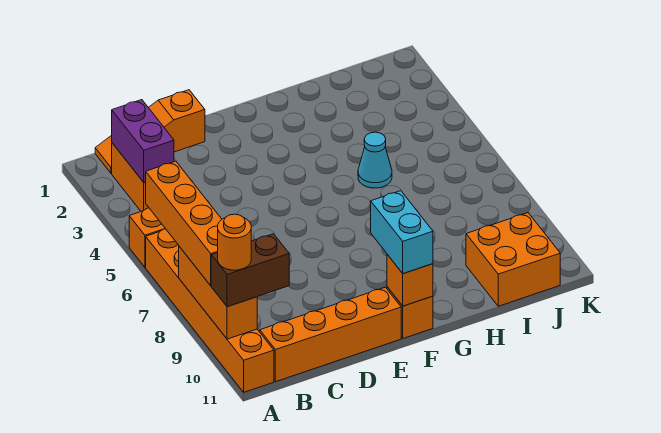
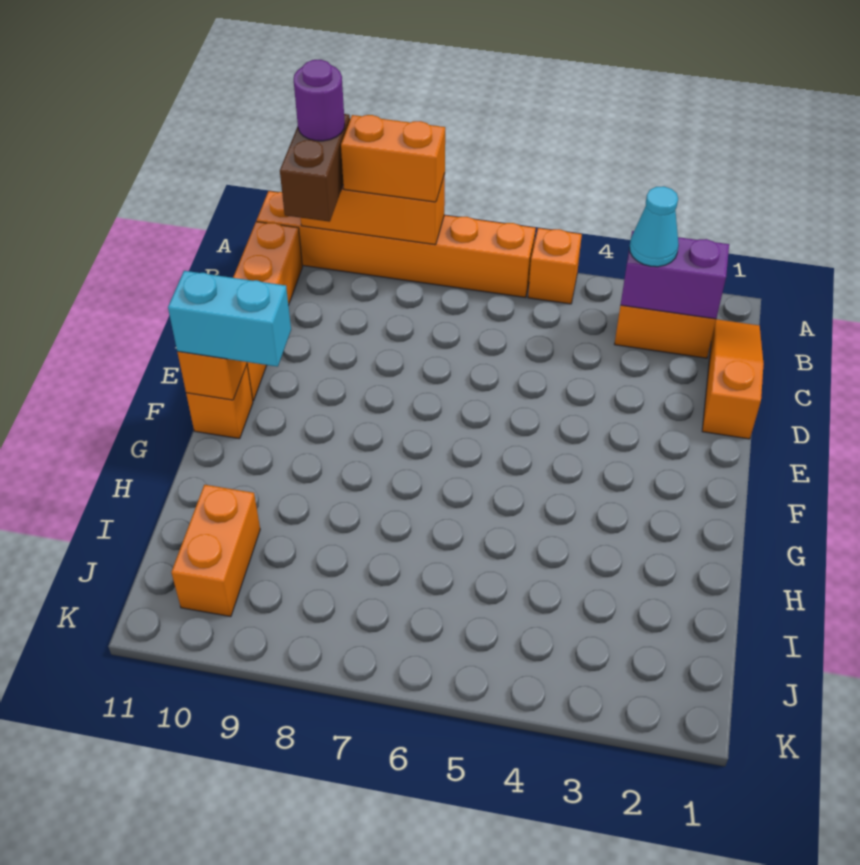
orange 1x4 brick [146,161,222,286] -> orange 1x2 brick [341,115,445,202]
orange 1x1 round brick [218,214,251,270] -> purple 1x1 round brick [294,60,345,141]
cyan 1x1 cone [358,132,392,188] -> cyan 1x1 cone moved to [630,186,679,267]
orange 2x2 brick [466,213,560,306] -> orange 1x2 brick [171,485,260,617]

